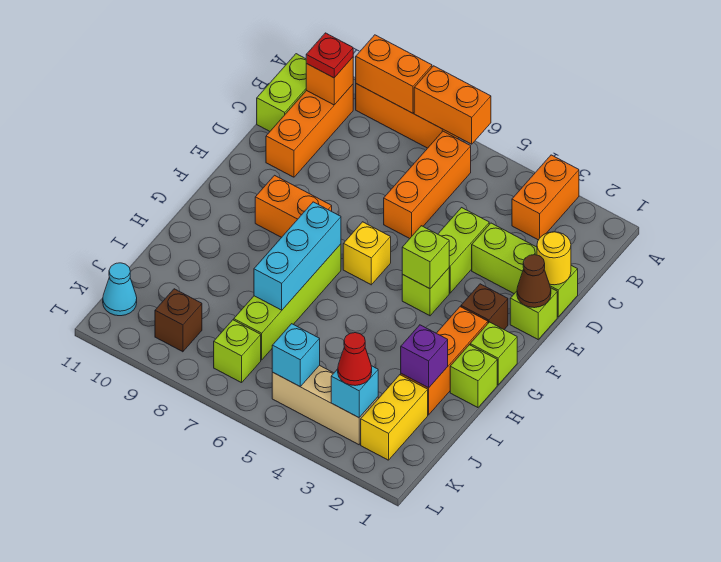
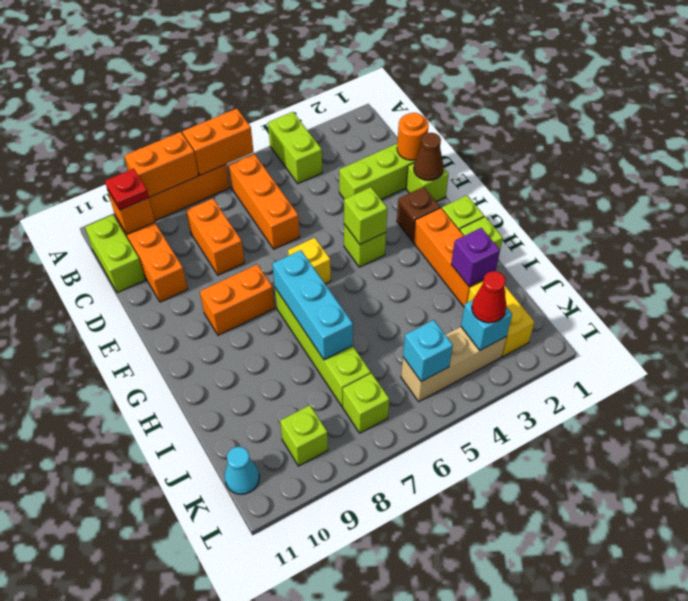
orange 1x2 brick [512,155,579,240] -> orange 1x2 brick moved to [186,198,245,275]
yellow 1x1 round brick [537,232,571,285] -> orange 1x1 round brick [397,113,429,160]
lime 1x2 brick [438,208,489,293] -> lime 1x2 brick moved to [268,112,322,184]
brown 1x1 brick [155,289,202,352] -> lime 1x1 brick [280,405,328,466]

